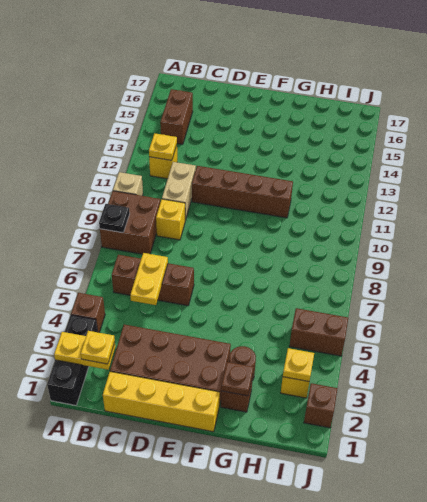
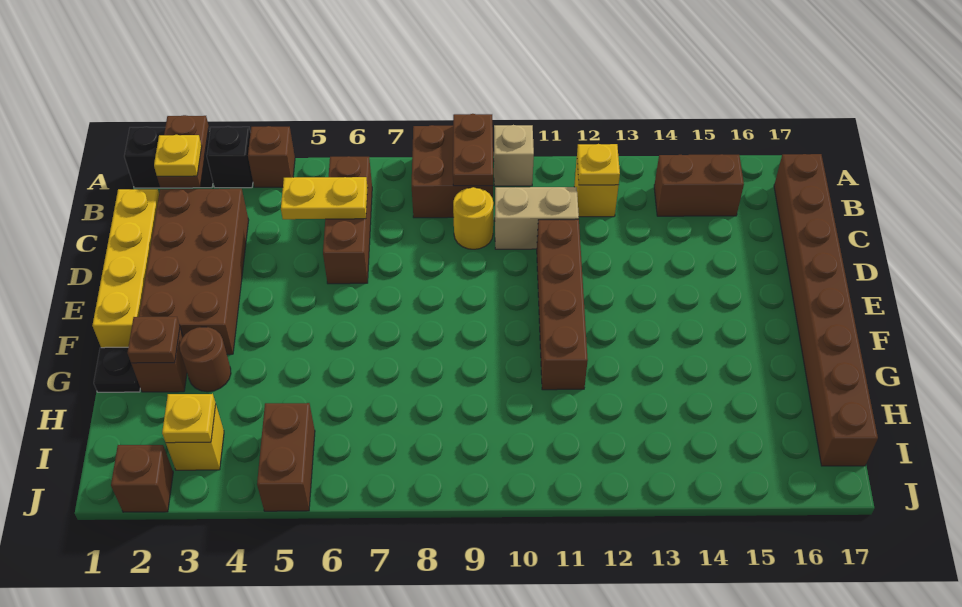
yellow 1x2 plate [54,332,115,370] -> brown 1x2 plate [157,115,209,187]
black 1x1 plate [99,204,130,233] -> black 1x1 plate moved to [94,347,140,392]
none -> brown 1x2 plate [453,114,493,186]
none -> brown 1x8 brick [774,154,878,466]
yellow 1x1 brick [156,199,185,240] -> yellow 1x1 round brick [453,187,493,249]

